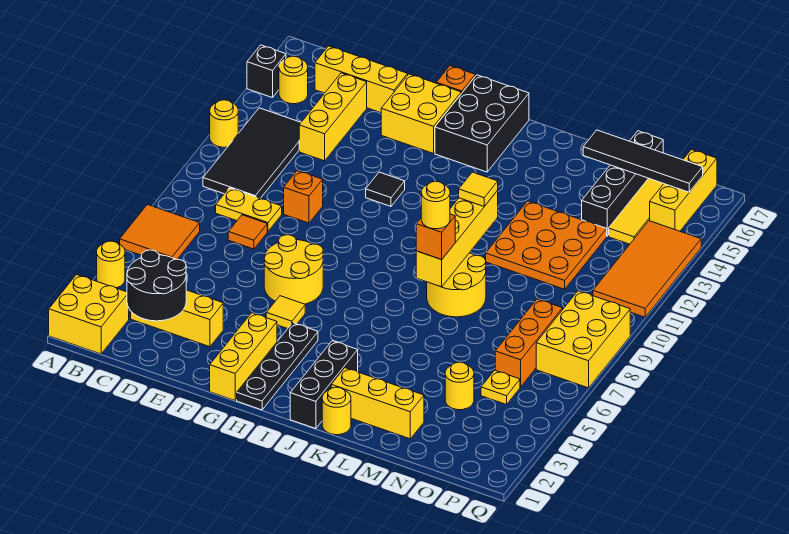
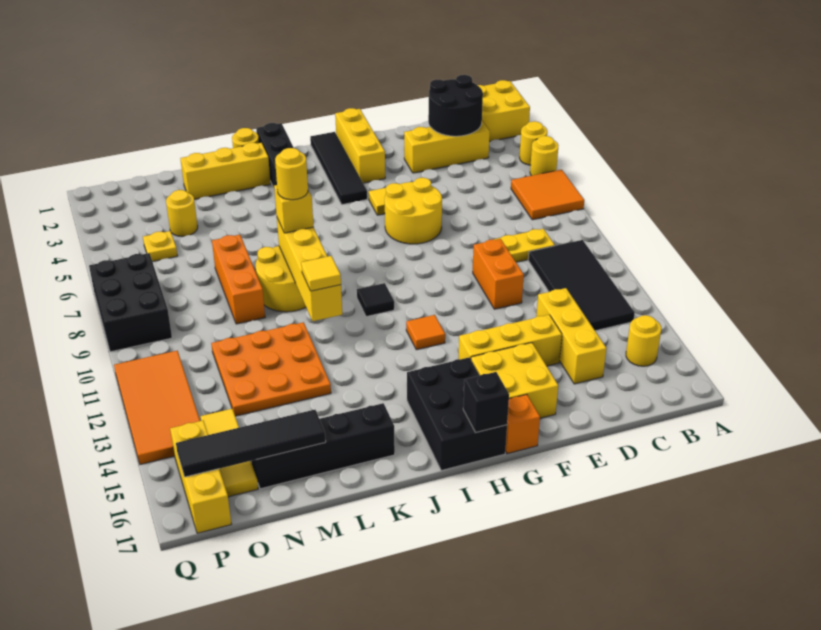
yellow 1x1 round brick [210,100,238,147] -> yellow 1x1 round brick moved to [530,136,558,176]
black 1x1 brick [247,45,286,98] -> black 1x1 brick moved to [463,372,509,432]
yellow 1x3 brick [315,46,408,113] -> yellow 1x3 brick moved to [458,315,562,366]
orange 1x1 tile [228,215,267,249] -> orange 1x1 tile moved to [406,315,445,350]
orange 1x1 brick [284,171,323,223] -> orange 1x2 brick [473,239,524,309]
black 1x1 tile [366,172,405,206] -> black 1x1 tile moved to [357,283,394,317]
black 1x4 plate [237,323,318,410] -> black 1x4 tile [310,132,367,205]
orange 1x1 brick [416,214,455,260] -> yellow 1x1 brick [274,185,314,233]
black 1x4 brick [582,131,663,236] -> black 1x4 brick turned to [251,403,395,489]
orange 1x3 brick [495,299,563,387] -> orange 1x3 brick moved to [212,235,265,324]
yellow 2x3 brick [536,291,630,388] -> black 2x3 brick [89,253,172,352]

